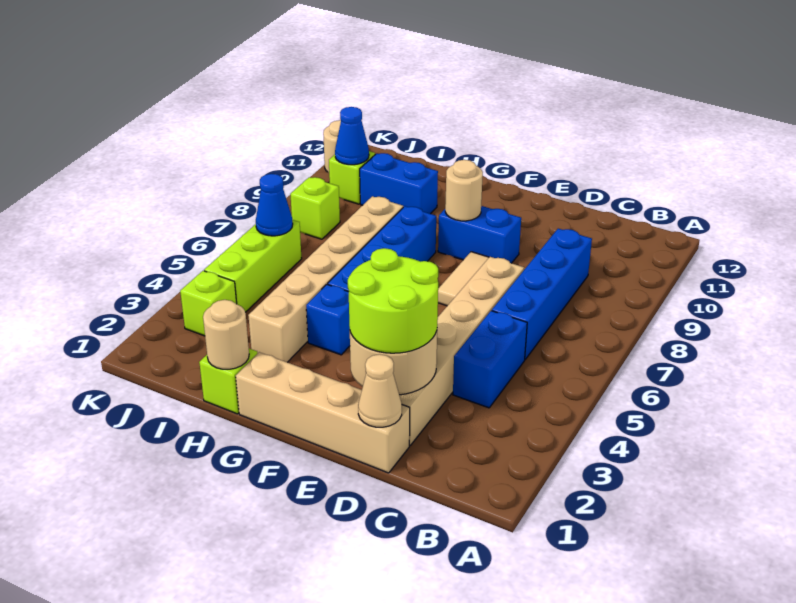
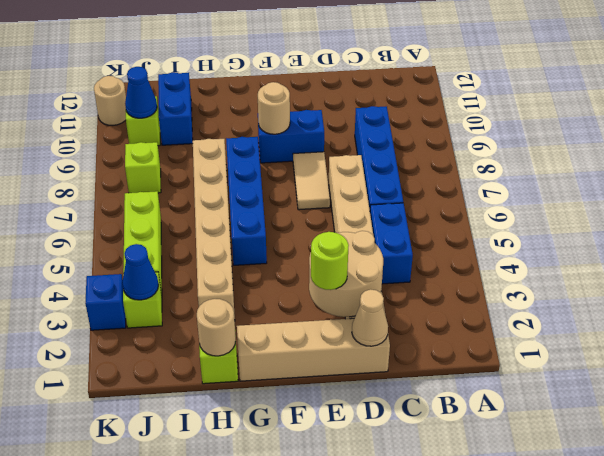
lime 2x2 round brick [348,248,438,353] -> lime 1x1 round brick [311,232,349,290]
blue 1x1 brick [306,284,350,355] -> blue 1x1 brick moved to [85,274,126,330]
blue 1x2 brick [360,153,438,214] -> blue 1x2 brick turned to [158,72,193,145]
blue 1x1 cone [256,174,293,236] -> blue 1x1 cone moved to [122,244,158,300]

